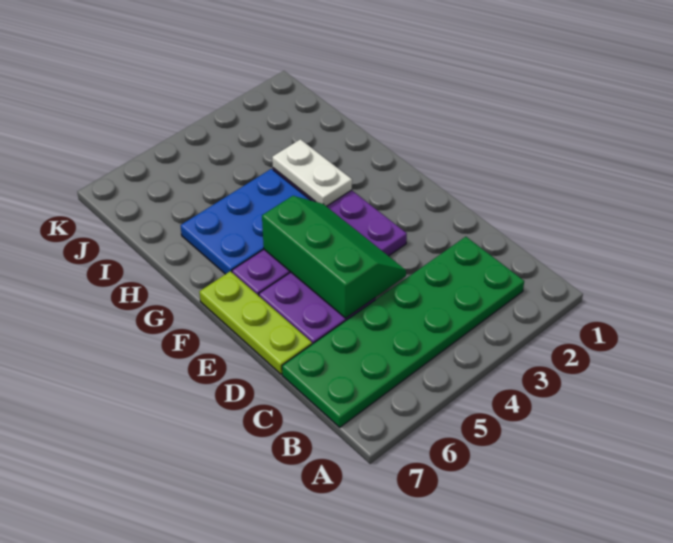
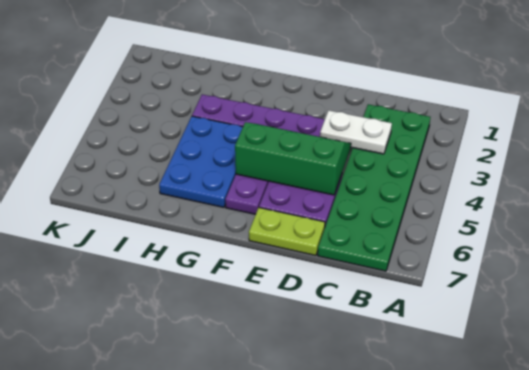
lime 1x3 plate [199,271,312,374] -> lime 1x2 plate [249,208,325,256]
white 1x2 plate [272,139,352,206] -> white 1x2 plate moved to [320,110,392,154]

